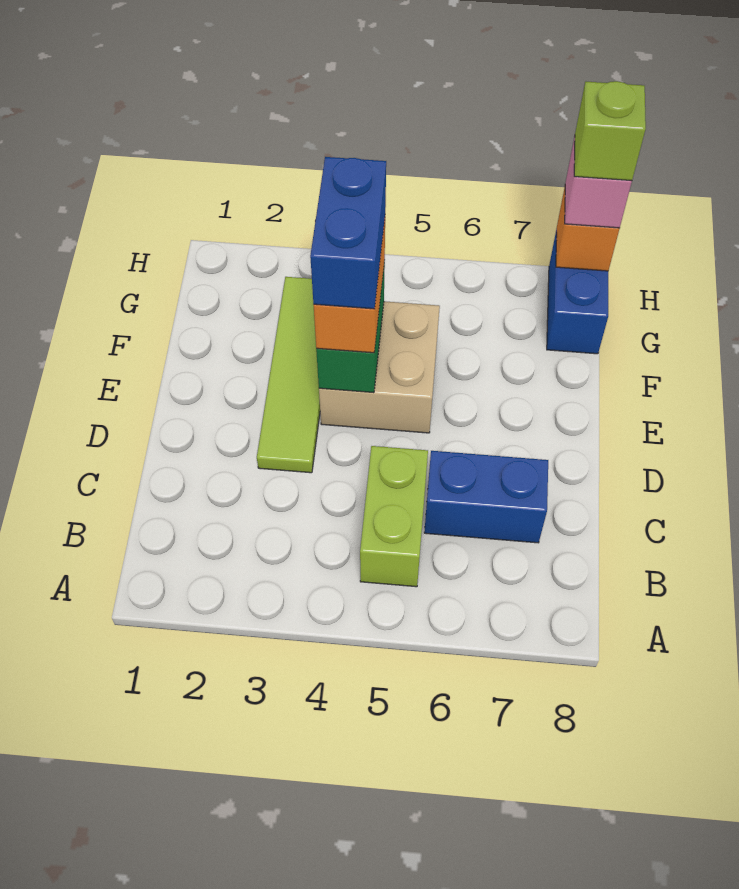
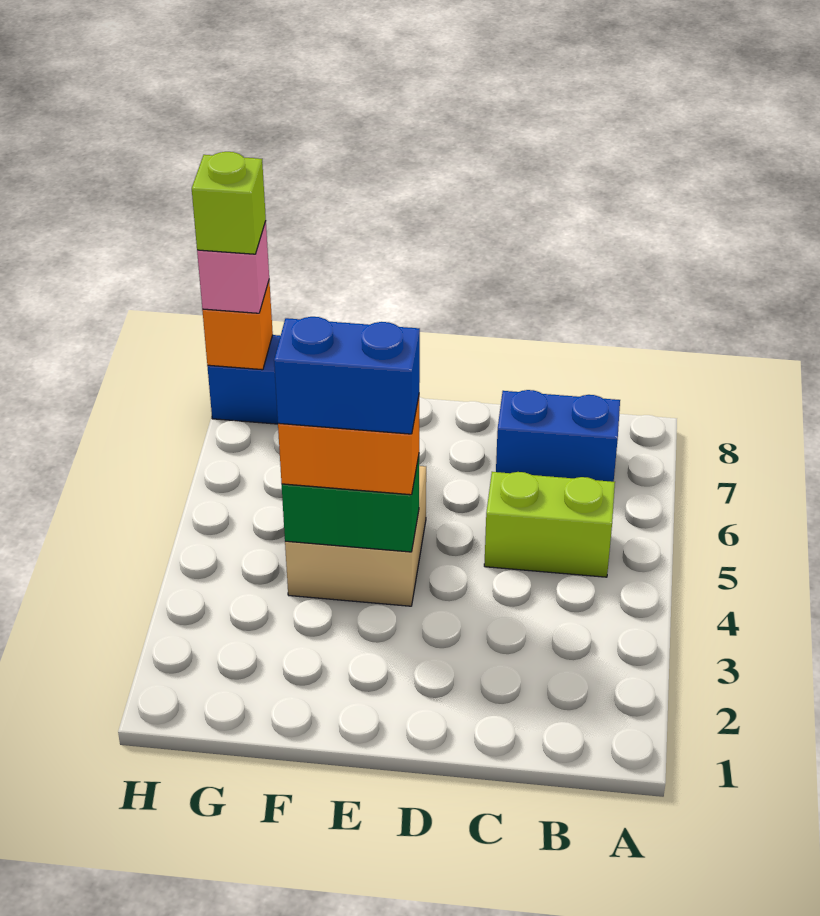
blue 1x2 brick [424,451,548,543] -> blue 1x2 brick turned to [496,390,620,482]
lime 1x4 tile [257,277,320,473] -> none

